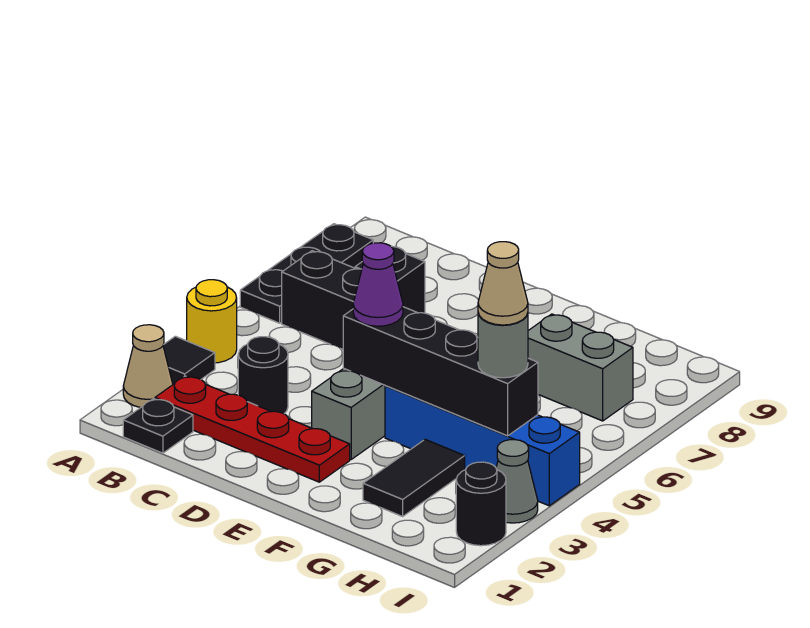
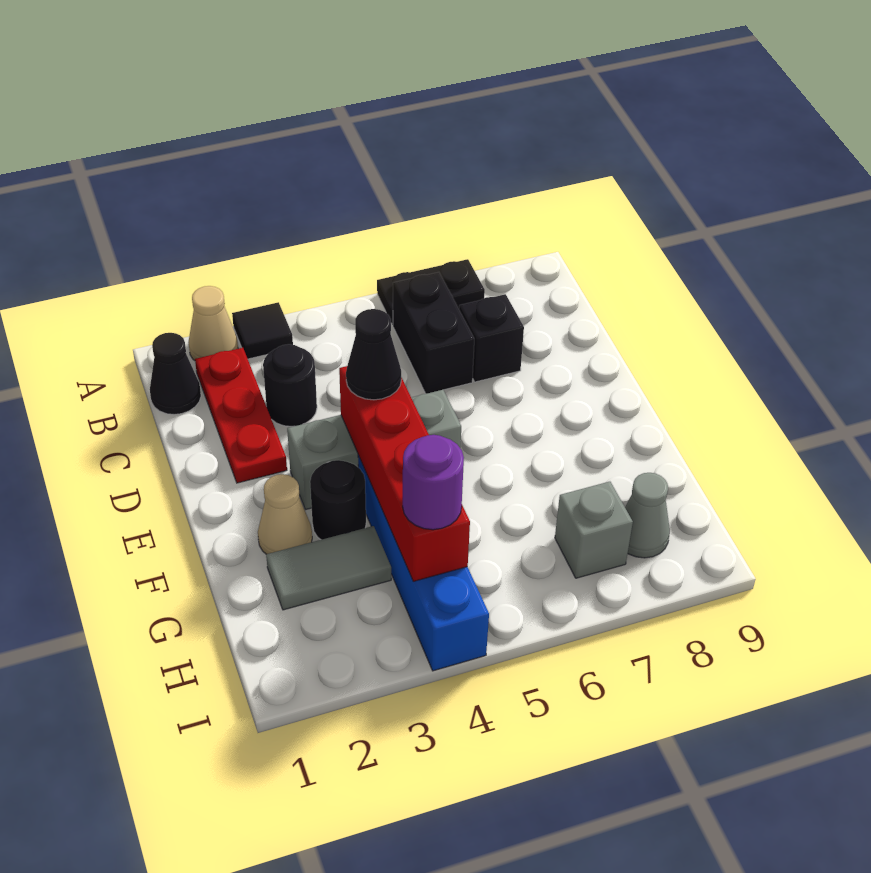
yellow 1x1 round brick [187,280,237,363] -> none
black 1x3 plate [240,224,373,323] -> black 1x2 plate [377,259,485,325]
black 1x1 plate [123,399,193,453] -> black 1x1 cone [150,333,201,415]
red 1x4 plate [155,376,350,482] -> red 1x3 plate [195,348,287,483]
black 1x4 brick [343,307,538,436] -> red 1x4 brick [339,366,470,581]
purple 1x1 cone [353,243,403,326] -> black 1x1 cone [346,309,401,400]
black 1x2 tile [363,439,465,516] -> grey 1x2 tile [266,526,391,610]
grey 1x2 brick [528,314,633,421] -> grey 1x1 brick [555,482,633,578]
grey 1x1 round brick [478,313,528,378] -> purple 1x1 round brick [403,435,464,530]
tan 1x1 cone [478,242,528,325] -> tan 1x1 cone moved to [258,474,312,554]
black 1x1 round brick [456,462,506,546] -> black 1x1 round brick moved to [310,460,366,540]
grey 1x1 cone [496,440,538,523] -> grey 1x1 cone moved to [625,473,670,558]

